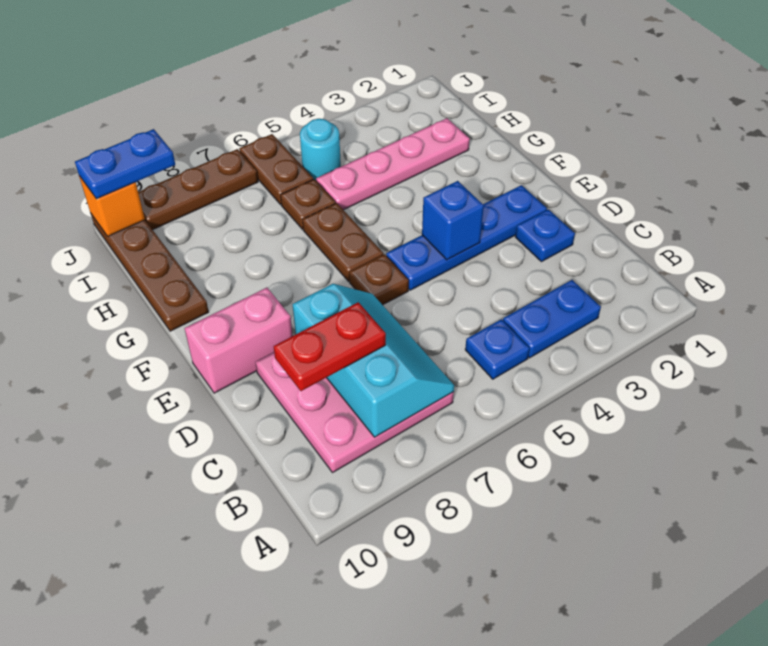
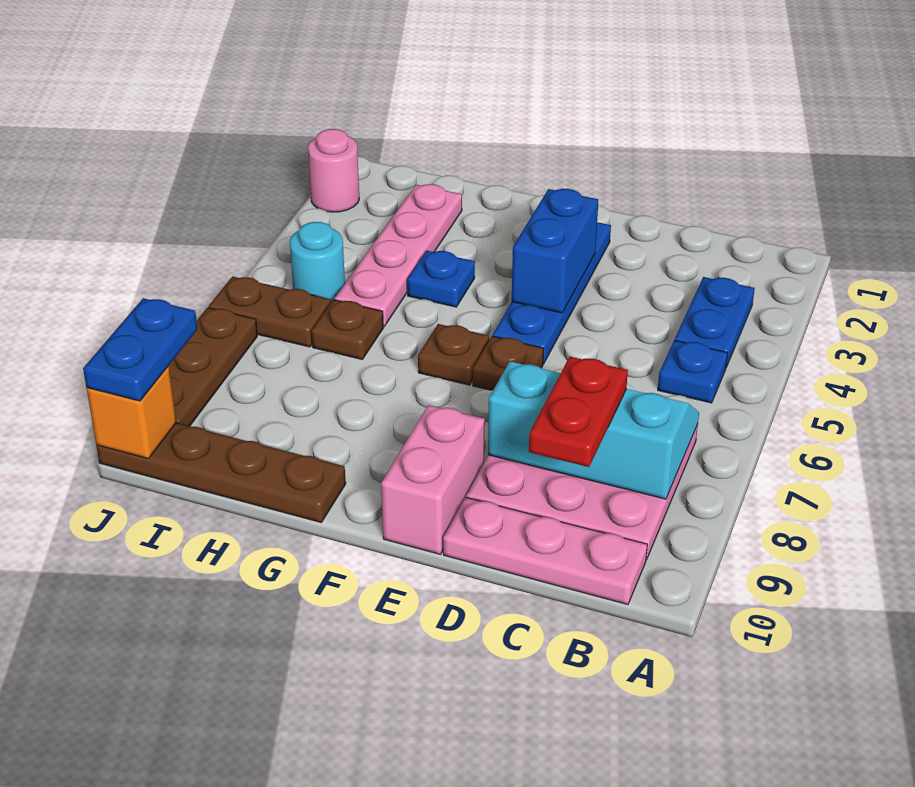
none -> pink 1x3 plate [443,497,647,605]
blue 1x1 plate [515,209,575,262] -> blue 1x1 plate moved to [407,251,475,307]
blue 1x1 brick [422,181,484,260] -> blue 1x2 brick [512,189,598,313]
brown 1x2 plate [303,203,383,281] -> brown 1x1 plate [418,324,489,385]
none -> pink 1x1 round brick [308,129,359,212]

